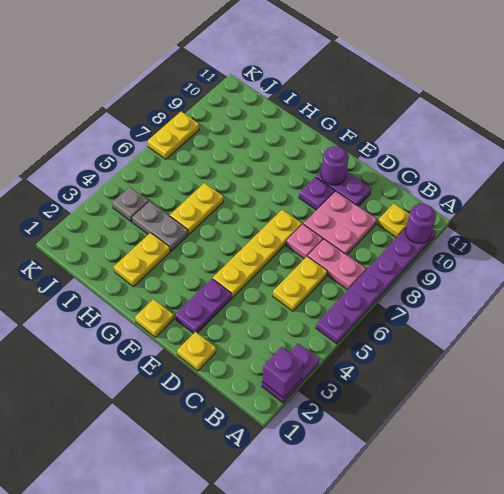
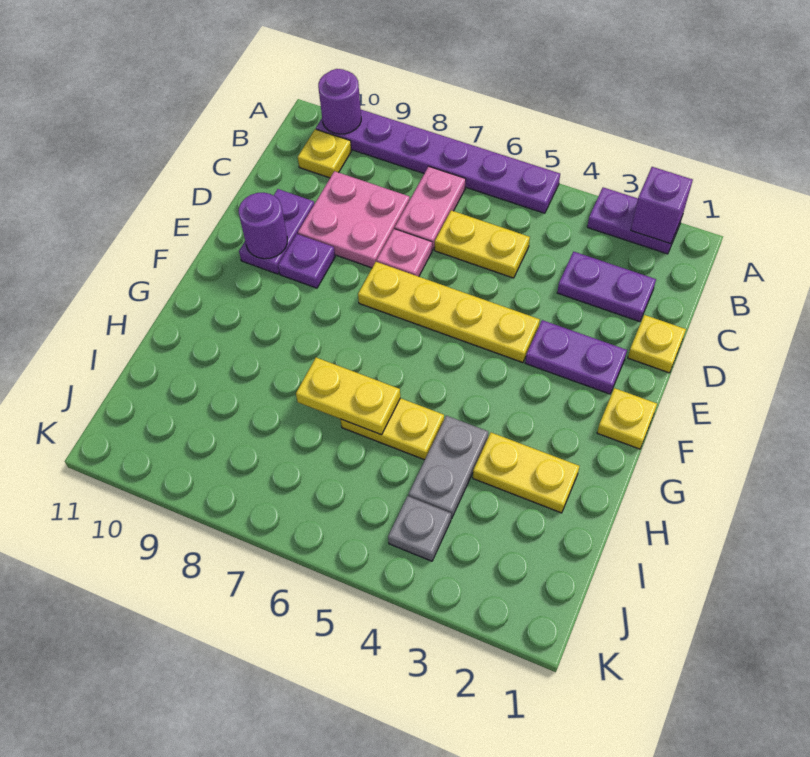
none -> purple 1x2 plate [557,252,656,322]
yellow 1x2 plate [148,112,199,159] -> yellow 1x2 plate moved to [296,357,400,435]

